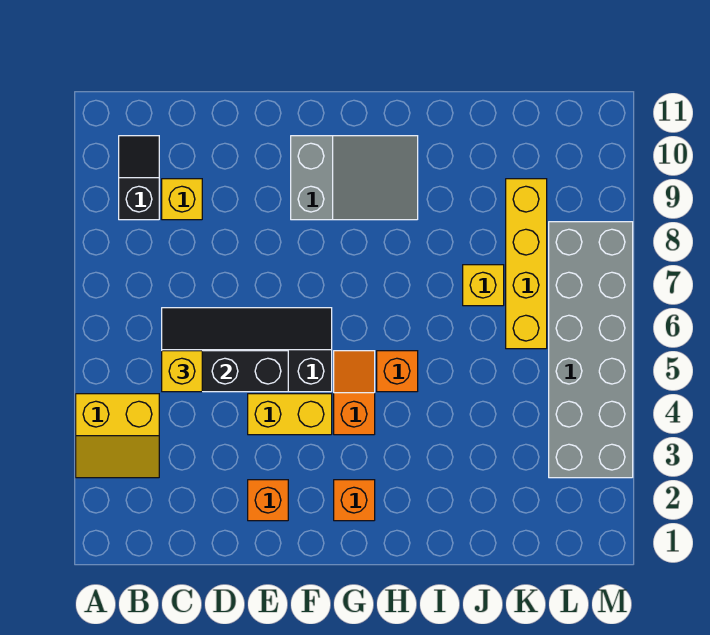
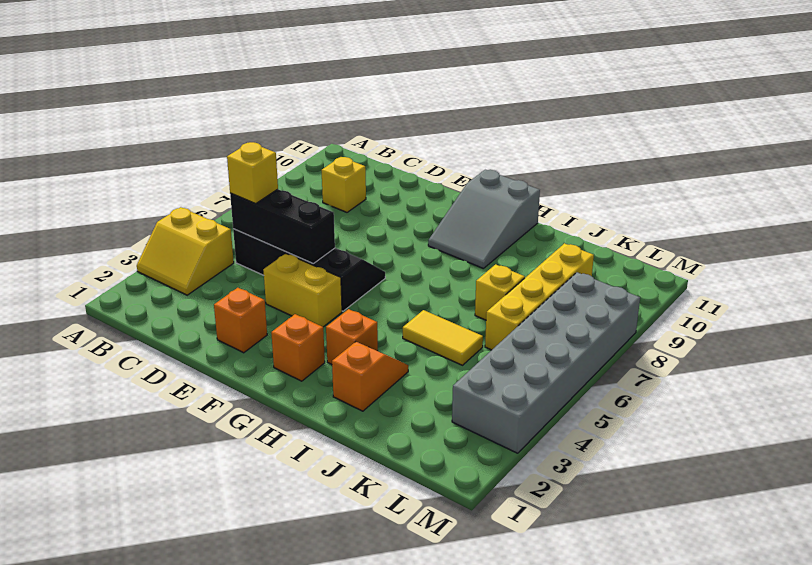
black 1x2 slope [119,136,159,220] -> none
grey 2x3 slope [291,136,418,220] -> grey 2x3 slope turned to [428,170,540,269]
orange 1x2 slope [334,351,375,435] -> orange 1x2 slope moved to [332,342,408,411]
orange 1x1 brick [377,351,418,392] -> orange 1x1 brick moved to [326,309,378,364]
none -> yellow 1x2 tile [403,310,483,365]

